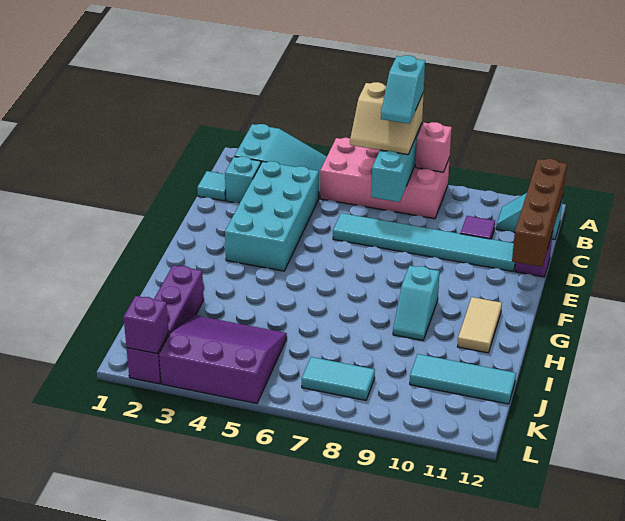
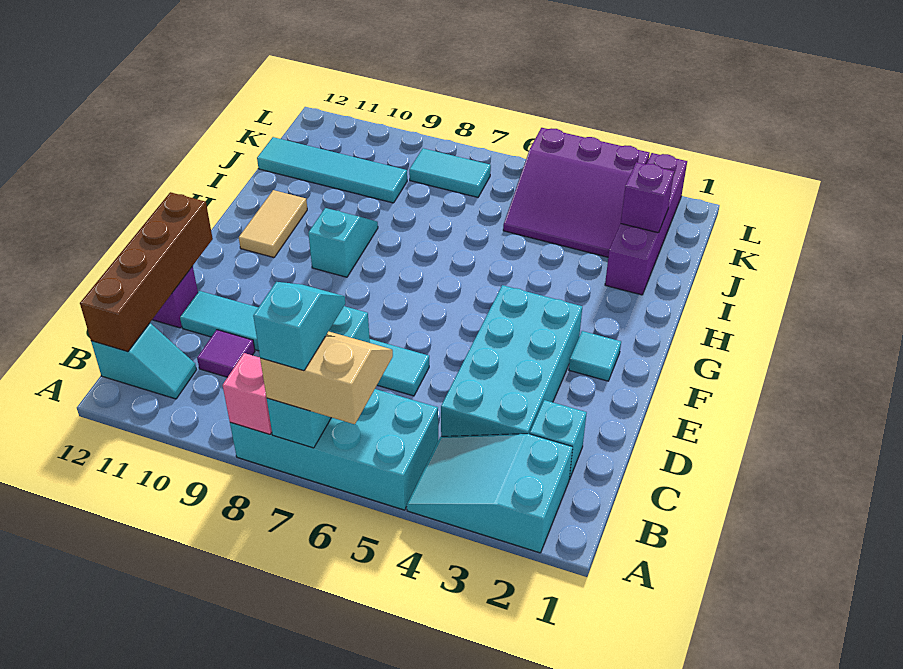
pink 2x4 brick [320,138,450,219] -> cyan 2x4 brick [230,389,438,510]
cyan 1x1 tile [197,171,226,201] -> cyan 1x1 tile moved to [569,331,621,381]
cyan 1x3 tile [410,354,516,404] -> cyan 1x4 tile [257,137,407,203]
purple 1x1 brick [124,296,169,353] -> purple 1x1 brick moved to [621,162,674,233]

